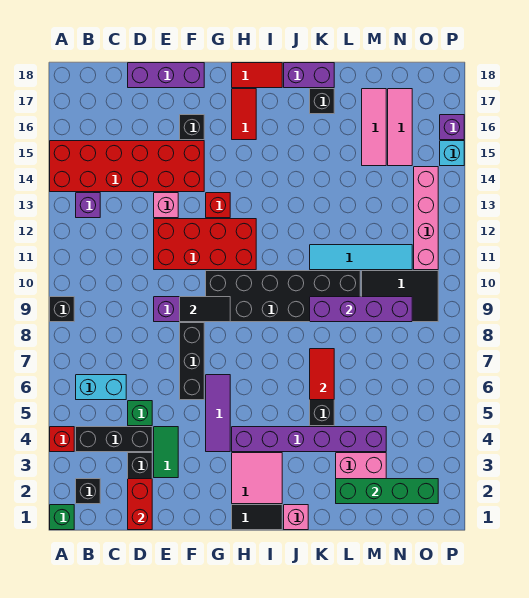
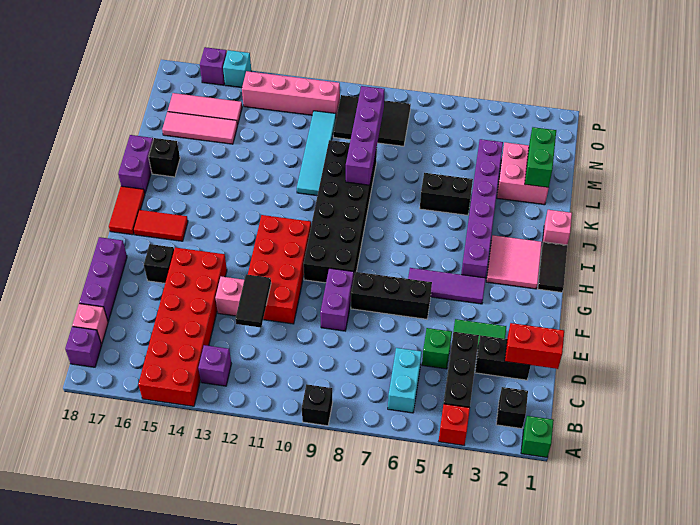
none -> purple 1x1 brick [65,327,102,367]
none -> pink 1x1 brick [72,304,108,344]
black 1x2 tile [180,297,230,322] -> black 1x2 tile moved to [235,274,271,328]
red 1x1 brick [206,193,230,218] -> none
red 1x2 tile [310,349,334,400] -> none
green 1x4 brick [336,479,438,504] -> green 1x2 brick [525,127,556,187]
black 2x3 tile [362,271,438,322] -> black 2x3 tile turned to [333,95,411,146]

